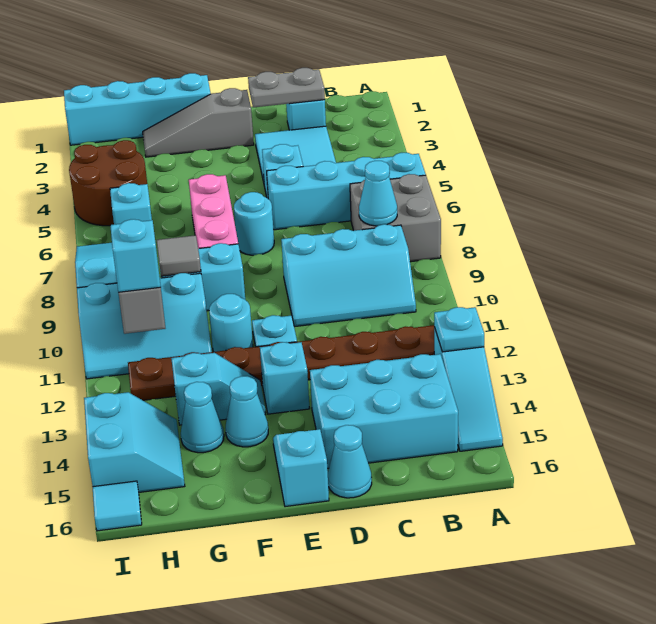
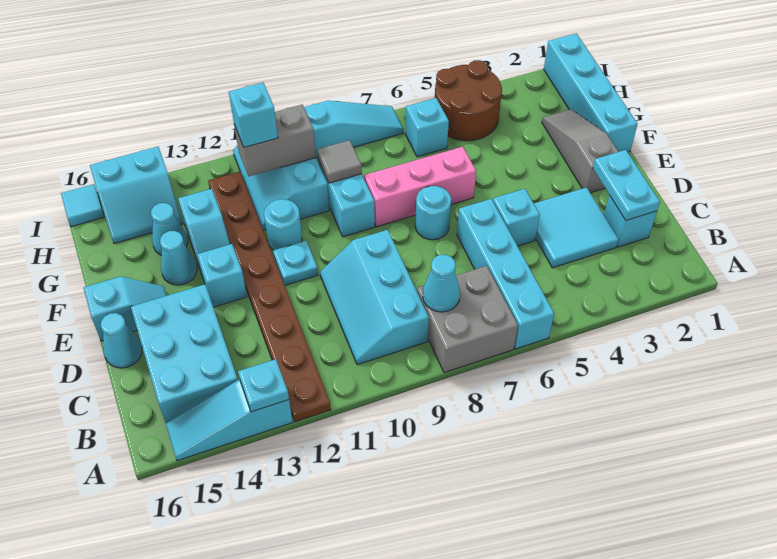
grey 1x2 plate [248,68,325,107] -> cyan 1x2 plate [593,150,660,220]

